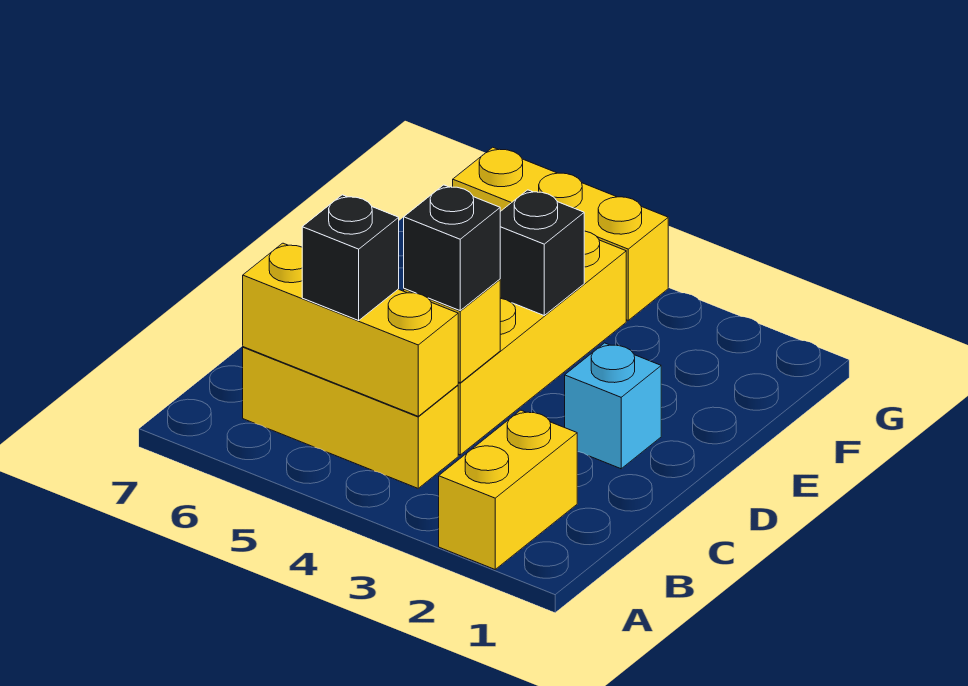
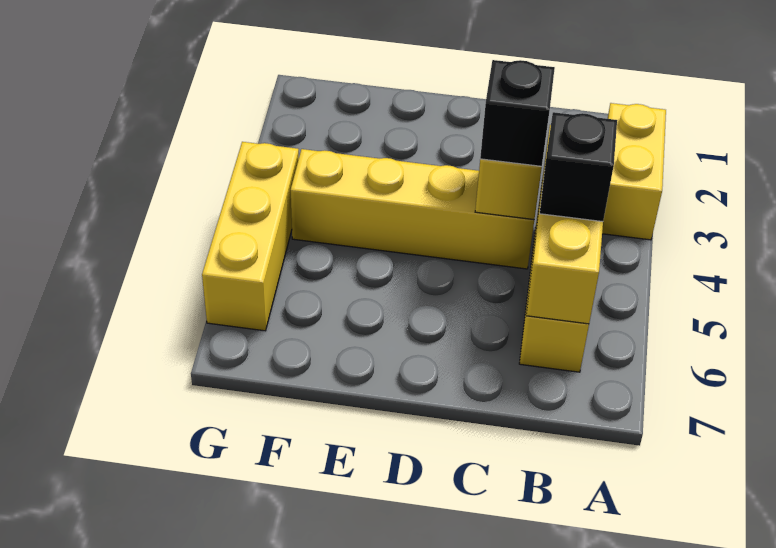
yellow 1x2 brick [439,410,577,569] -> yellow 1x2 brick turned to [602,103,666,240]
cyan 1x1 brick [565,343,661,469] -> none
black 1x1 brick [500,190,584,315] -> none

